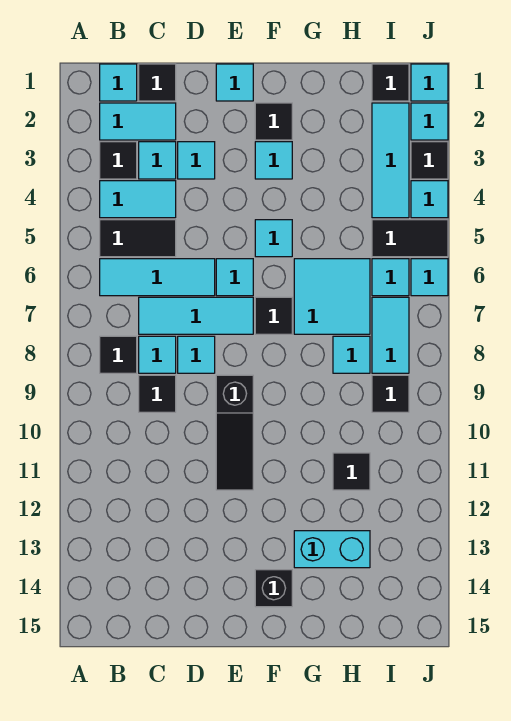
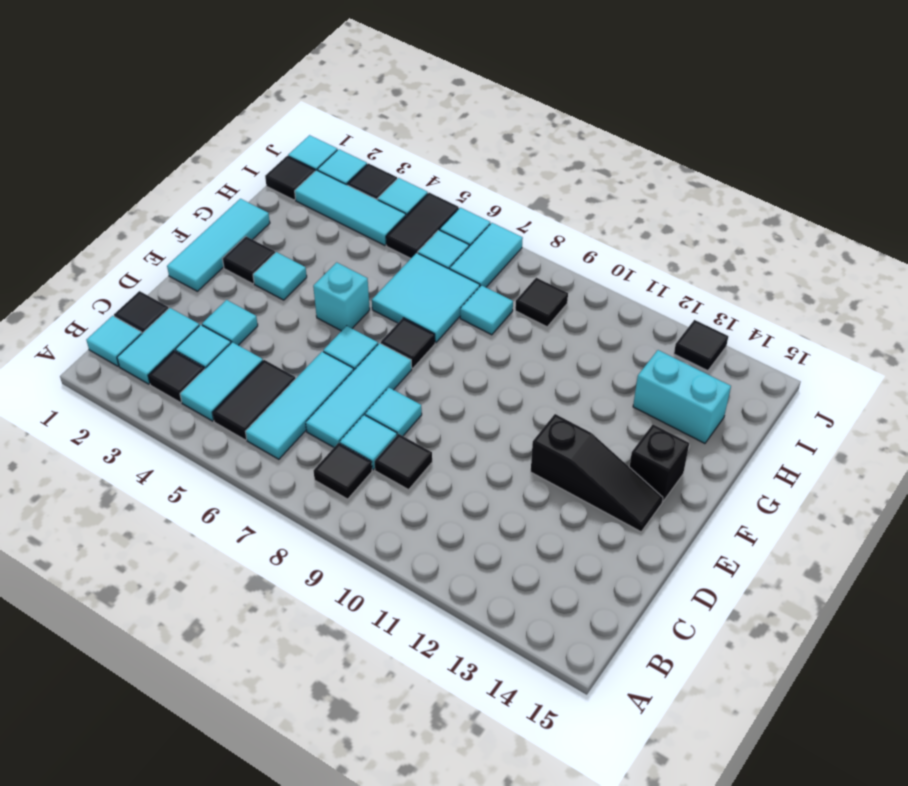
cyan 1x1 tile [216,64,253,101] -> cyan 1x3 tile [167,199,270,291]
black 1x3 slope [216,375,253,490] -> black 1x3 slope moved to [531,414,663,532]
cyan 1x1 tile [255,220,292,257] -> cyan 1x1 brick [313,262,370,331]
cyan 1x2 brick [294,531,370,568] -> cyan 1x2 brick turned to [633,350,731,443]
black 1x1 tile [333,453,370,490] -> black 1x1 tile moved to [674,320,728,371]
cyan 1x2 tile [372,297,409,373] -> cyan 1x2 tile turned to [450,223,523,287]

